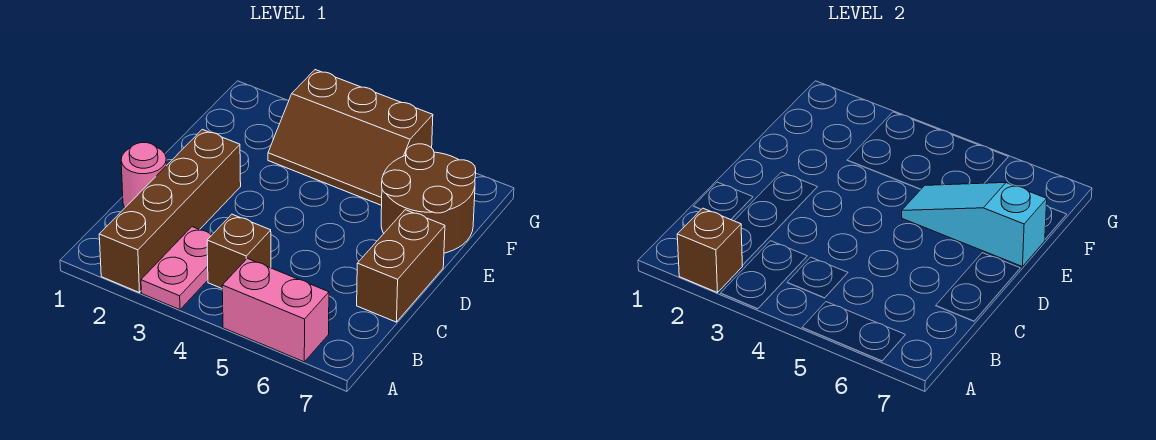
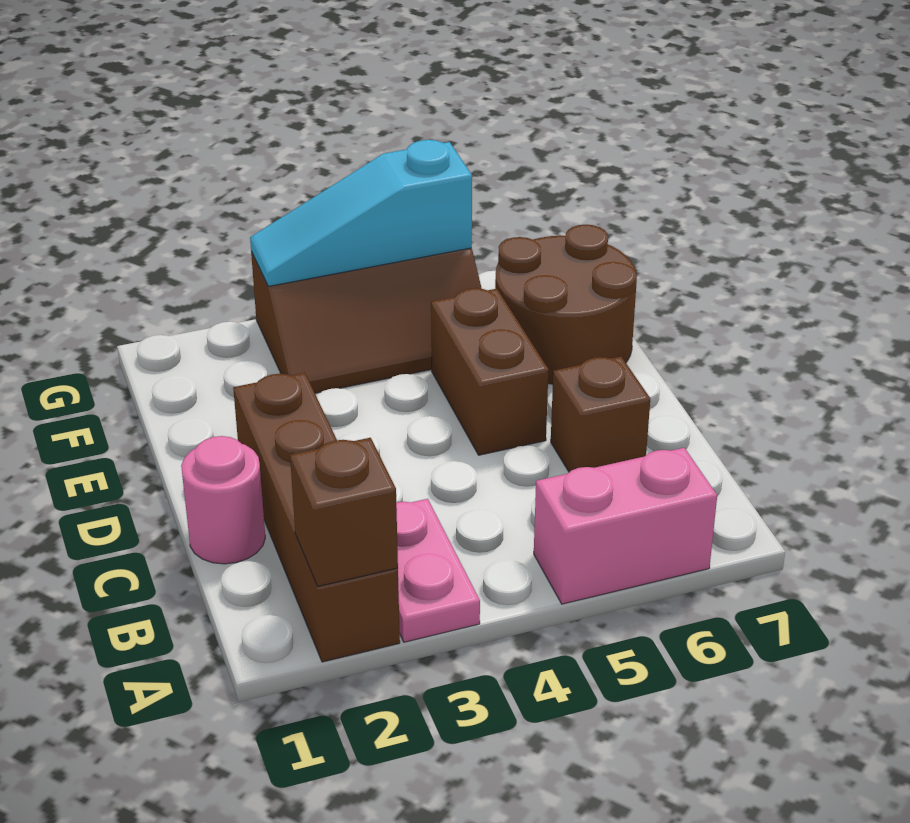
brown 1x1 brick [207,214,271,288] -> brown 1x1 brick moved to [551,357,650,472]
brown 1x2 brick [357,210,445,322] -> brown 1x2 brick moved to [431,288,549,455]
cyan 1x3 slope [902,183,1047,267] -> cyan 1x3 slope moved to [250,140,472,286]

